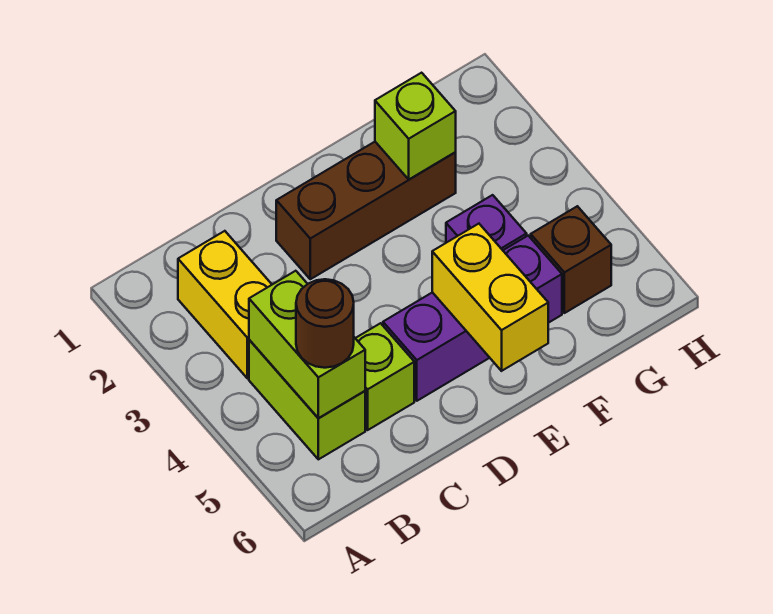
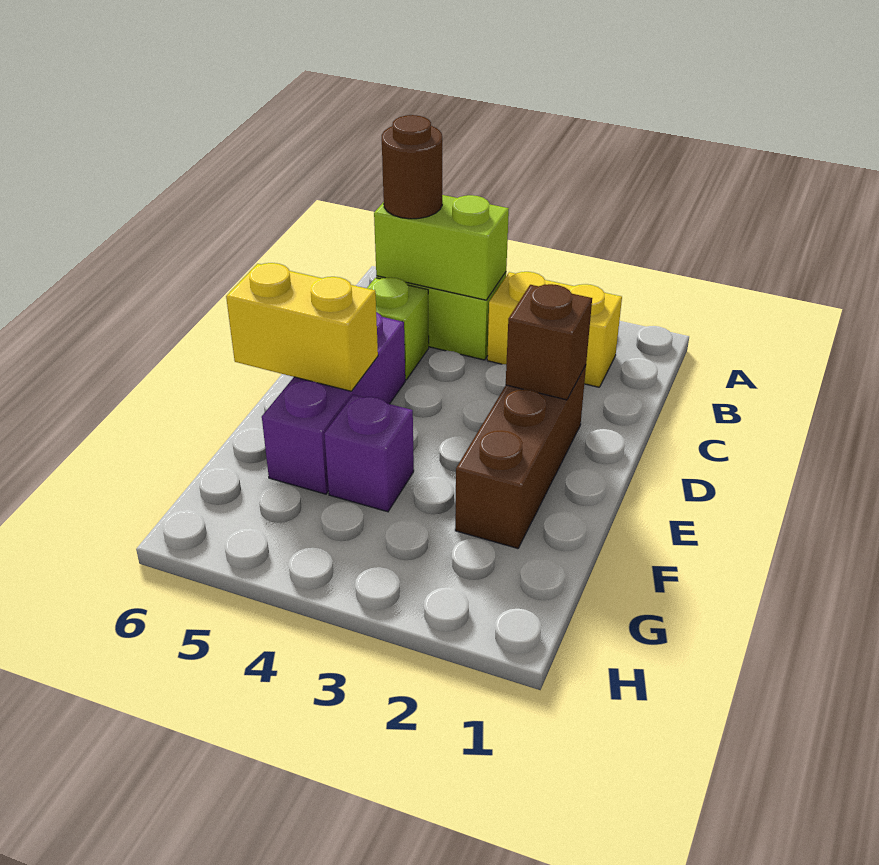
lime 1x1 brick [375,73,456,179] -> none
brown 1x1 brick [531,206,611,313] -> brown 1x1 brick moved to [506,284,592,400]

